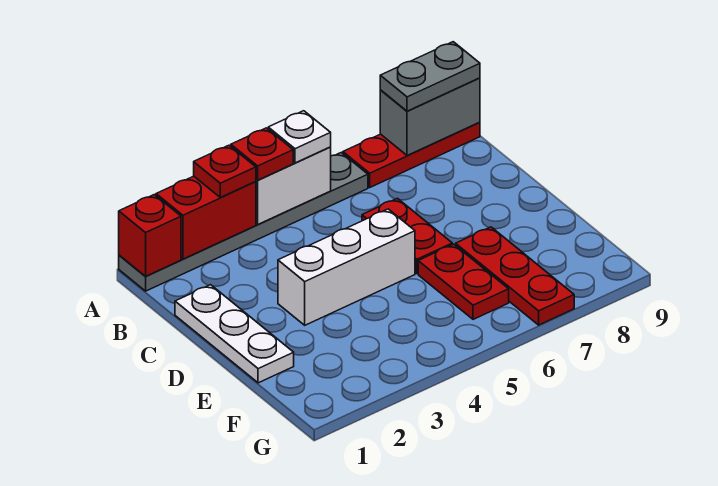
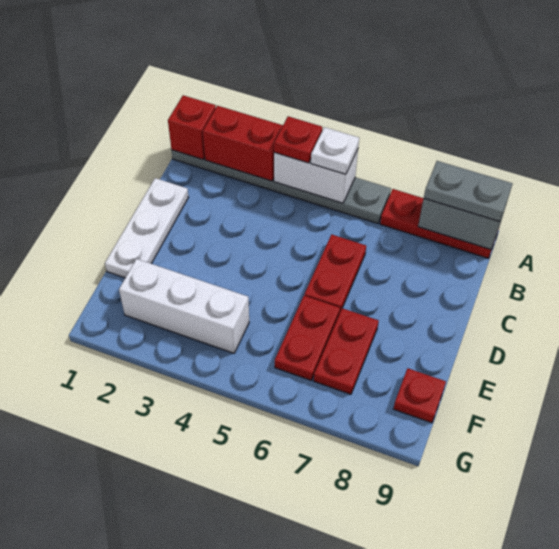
red 1x1 plate [194,145,256,197] -> red 1x1 plate moved to [393,368,446,423]
white 1x3 brick [278,209,415,325] -> white 1x3 brick moved to [119,259,249,353]
red 1x3 plate [456,227,574,325] -> red 1x2 plate [314,308,379,394]

